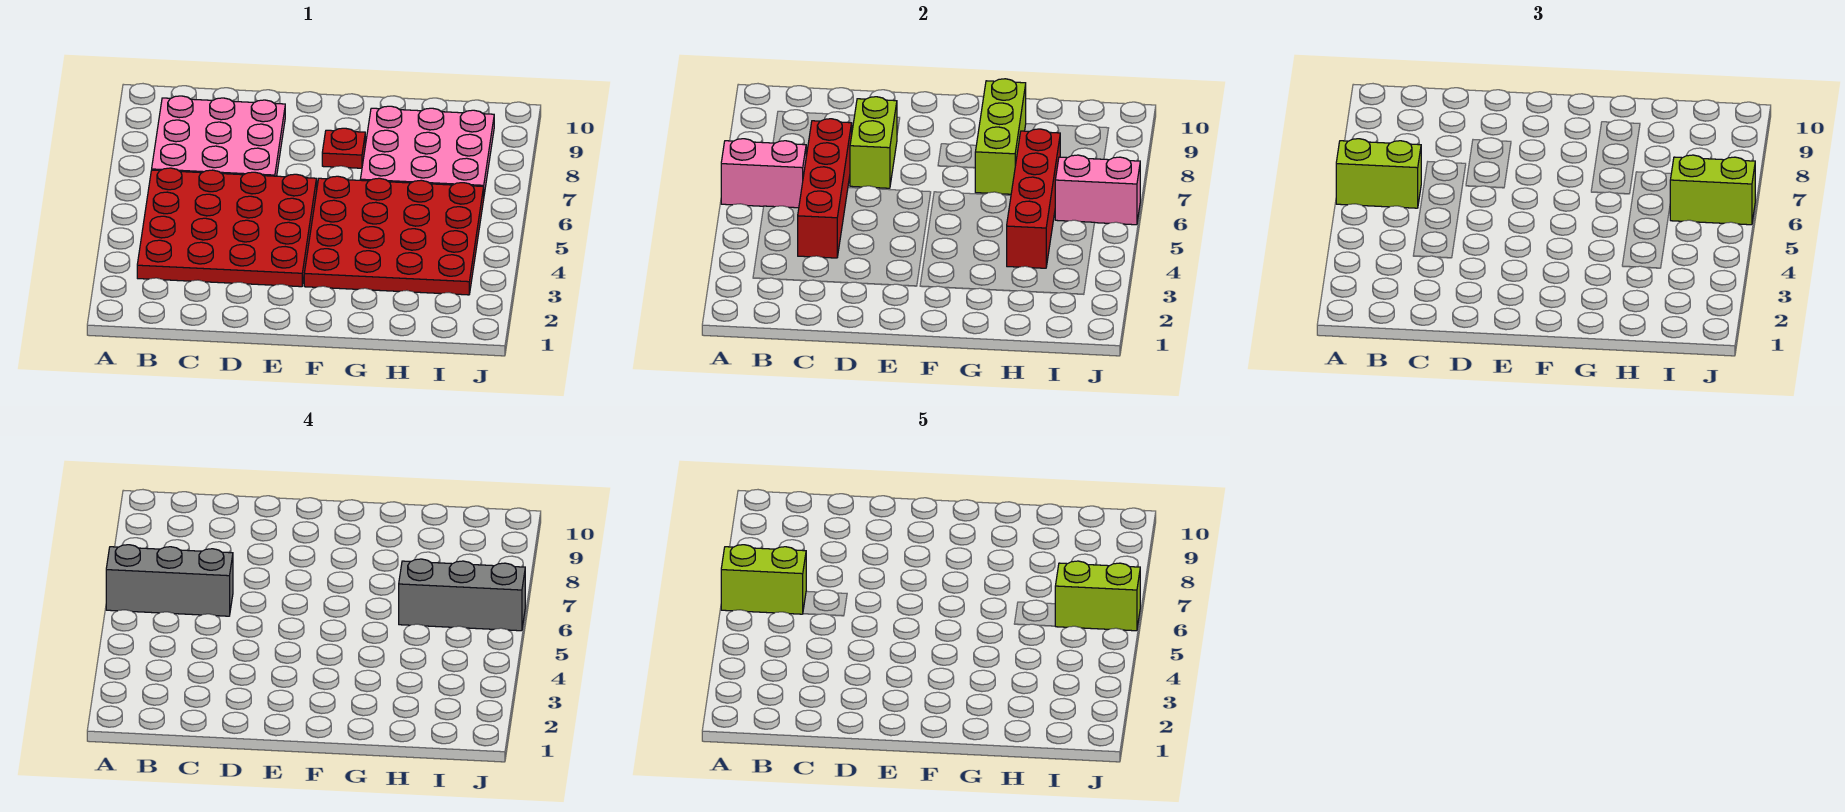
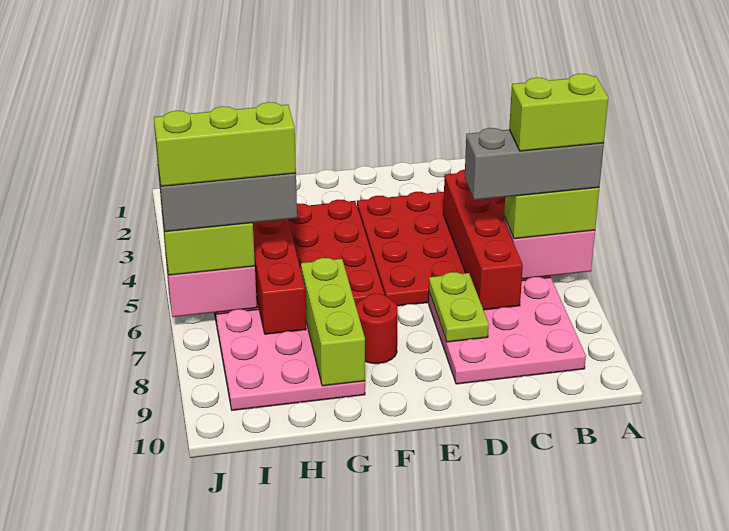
lime 1x2 brick [850,97,897,188] -> lime 1x2 plate [429,272,489,342]
red 1x1 plate [322,128,365,168] -> red 1x1 round brick [356,294,398,364]
lime 1x2 brick [1055,561,1140,631] -> lime 1x3 brick [154,102,296,186]

